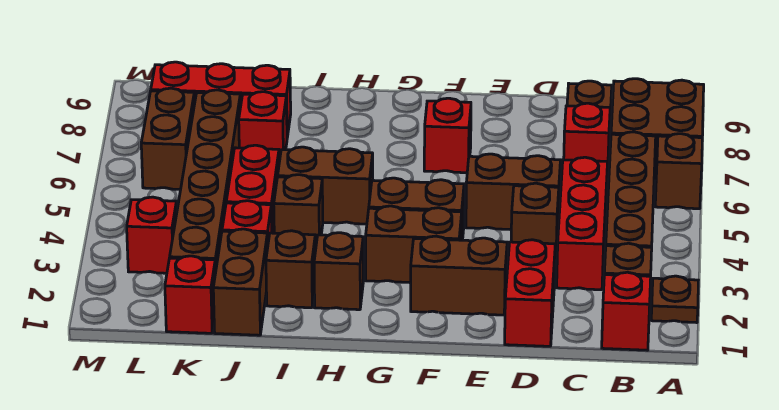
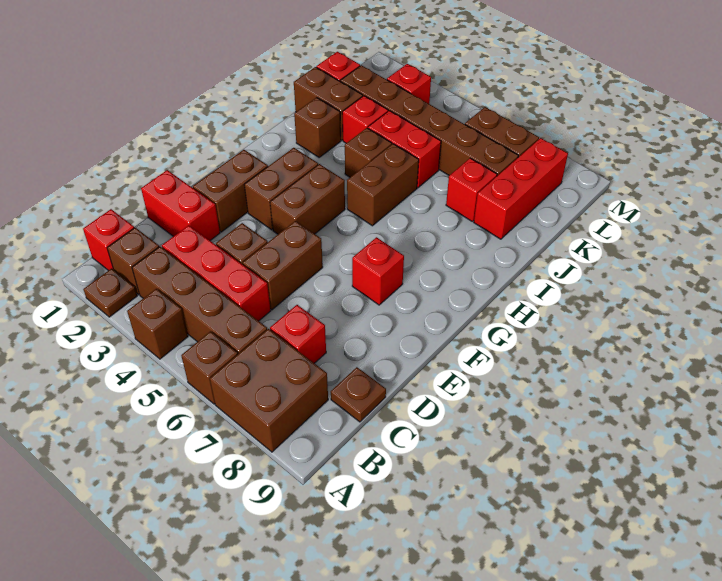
brown 1x1 brick [314,233,363,310] -> brown 1x1 brick moved to [127,289,188,359]

